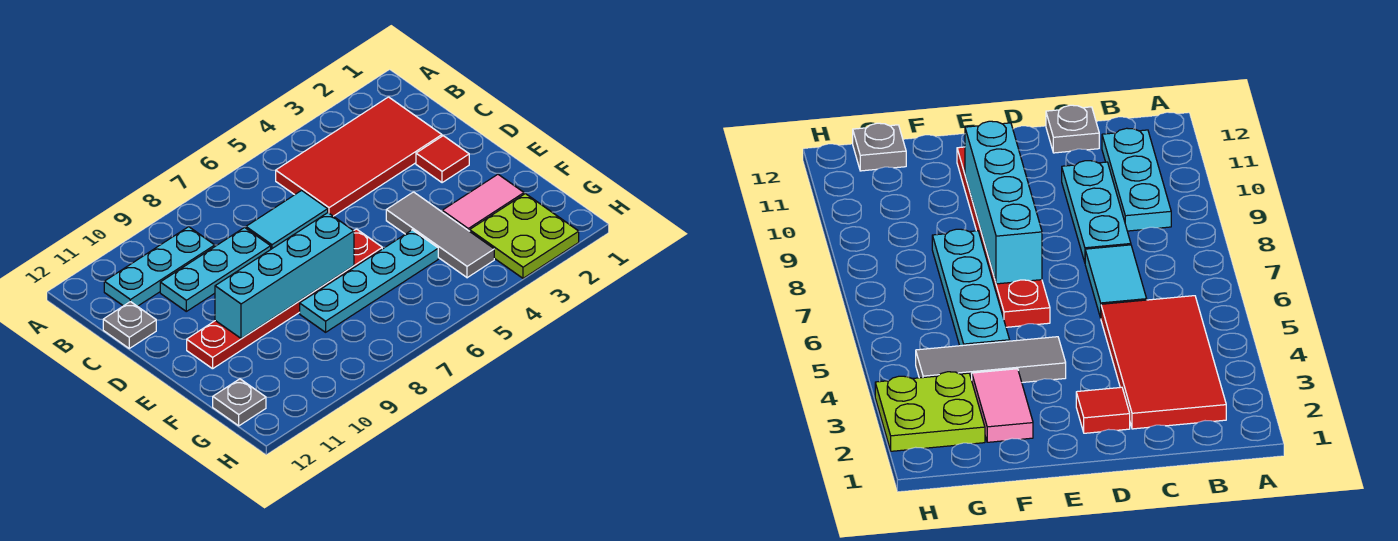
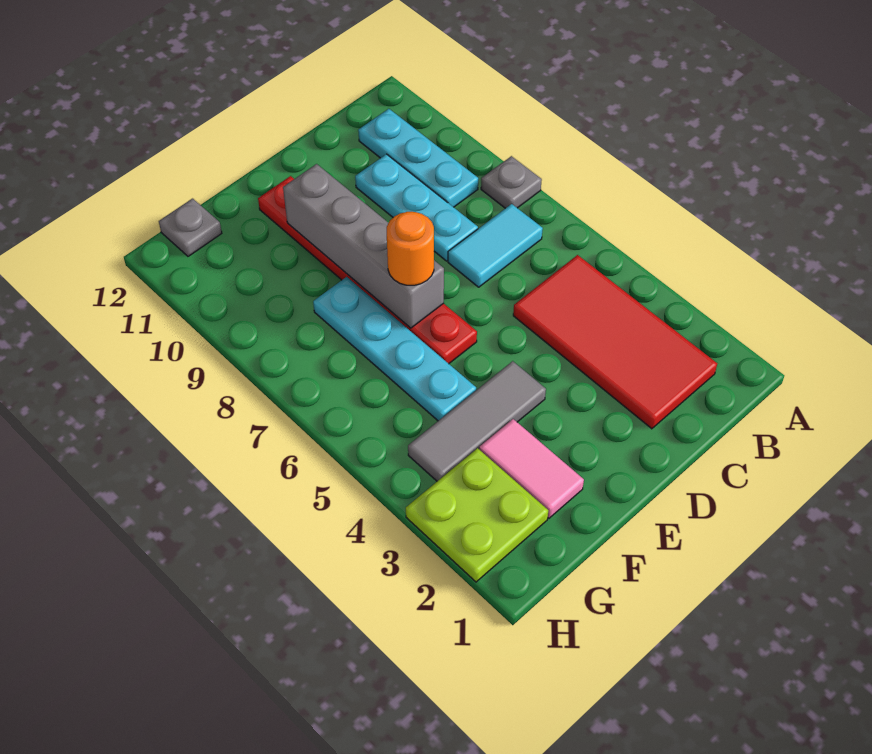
cyan 1x2 tile [246,190,328,249] -> cyan 1x2 tile turned to [448,204,543,287]
grey 1x1 plate [103,302,156,348] -> grey 1x1 plate moved to [481,156,542,208]
red 1x1 tile [416,136,469,183] -> none
cyan 1x4 brick [215,213,354,338] -> grey 1x4 brick [283,164,444,328]
none -> orange 1x1 round brick [387,212,434,285]

